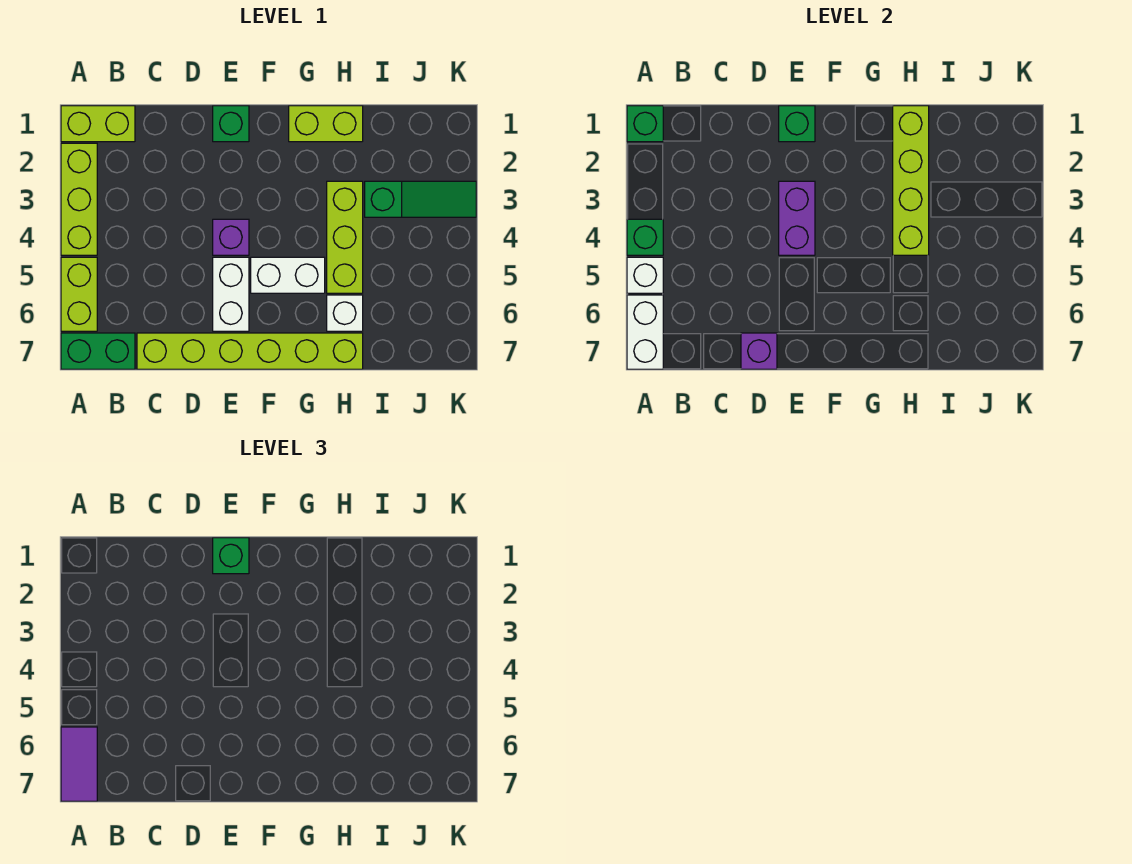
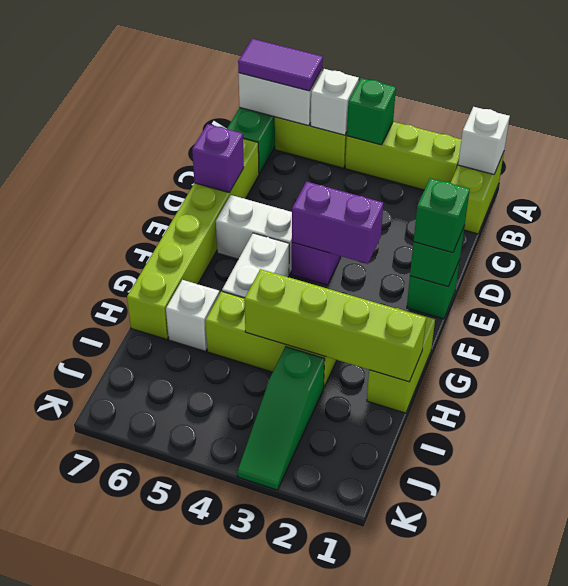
green 1x1 brick [627,106,663,142] -> white 1x1 brick [458,107,510,174]

